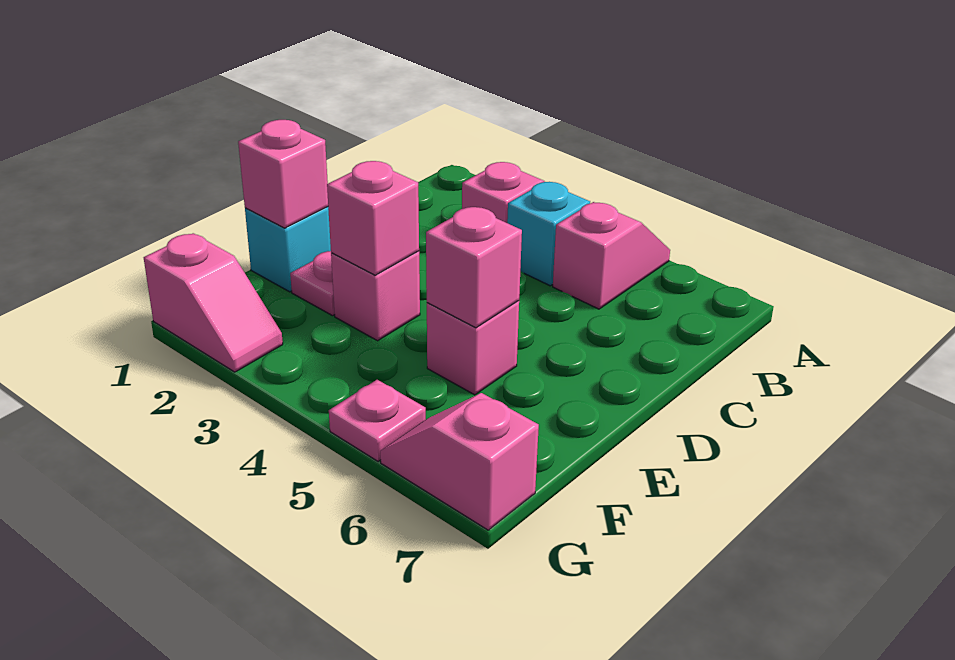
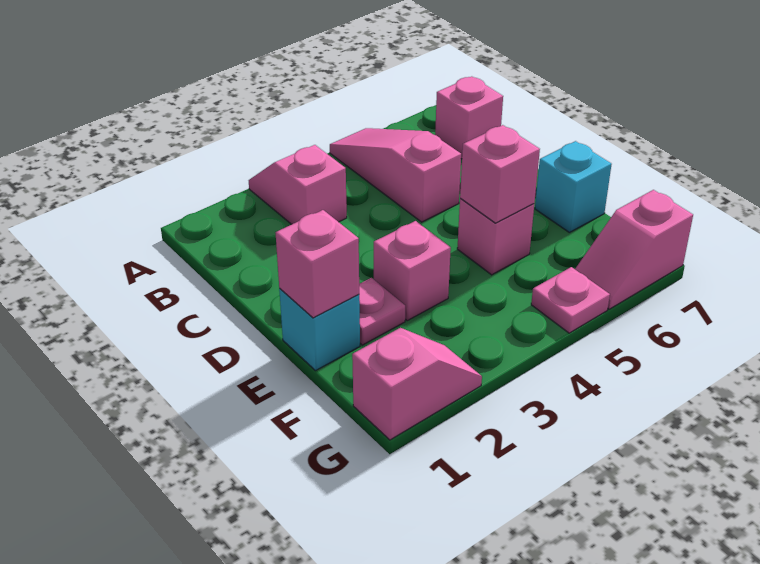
pink 1x2 slope [553,202,670,309] -> pink 1x3 slope [330,128,461,222]
cyan 1x1 brick [507,182,590,286] -> cyan 1x1 brick moved to [535,141,612,232]
pink 1x1 brick [327,161,419,275] -> pink 1x1 brick moved to [435,77,503,159]

